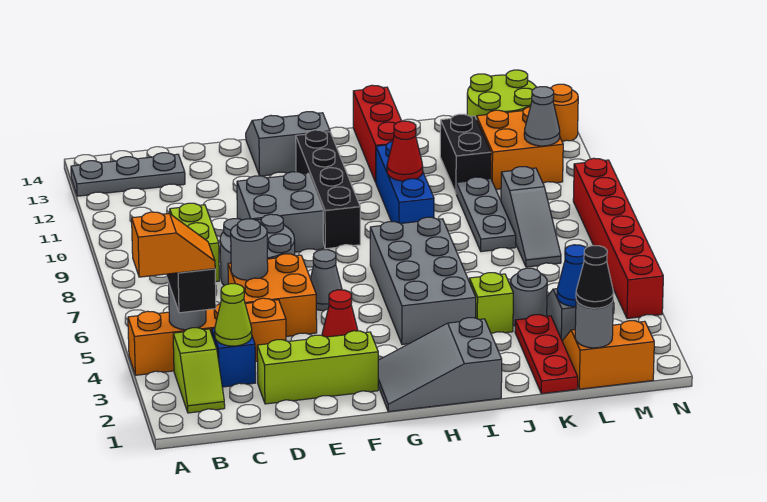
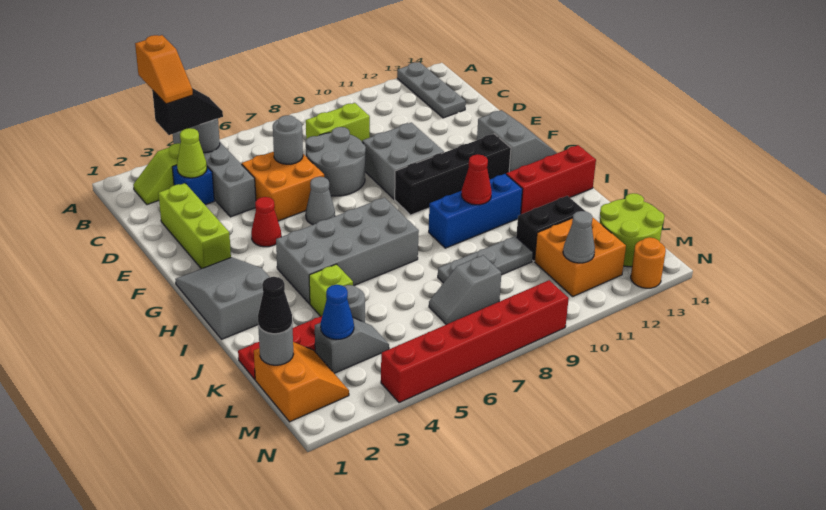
orange 1x4 brick [128,298,286,375] -> grey 1x4 brick [173,131,256,217]
grey 1x3 slope [501,167,561,267] -> grey 1x2 slope [429,255,502,325]

